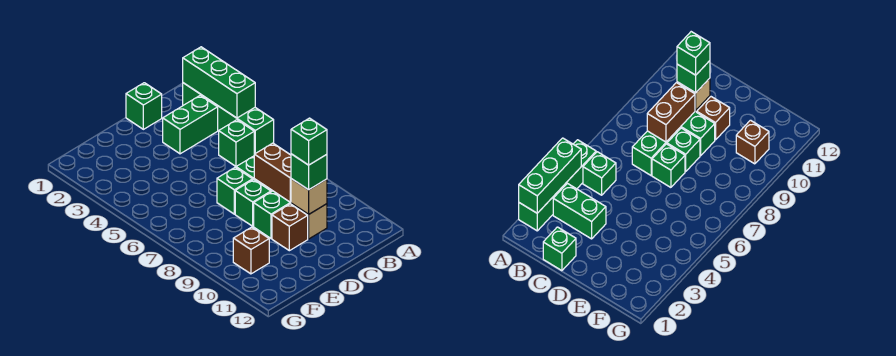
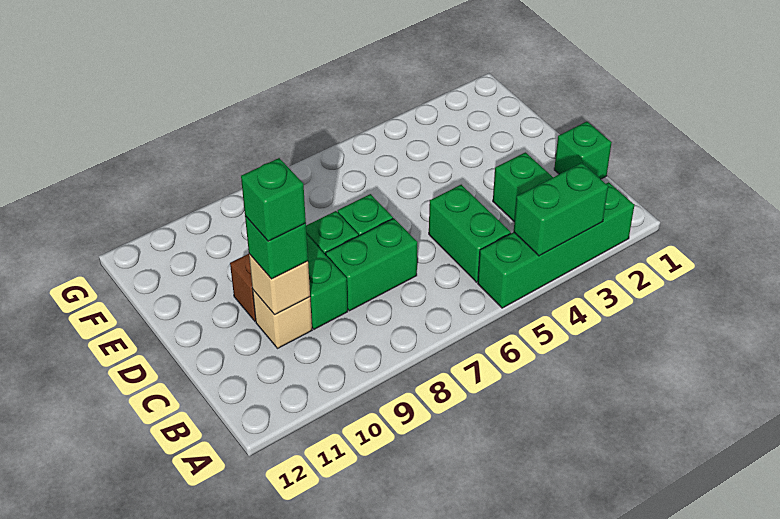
green 1x3 brick [183,47,255,118] -> green 1x2 brick [514,163,608,256]
green 1x1 brick [219,120,254,166] -> green 1x2 brick [429,185,511,282]
brown 1x2 brick [254,143,291,202] -> none
brown 1x1 brick [233,227,269,274] -> none

